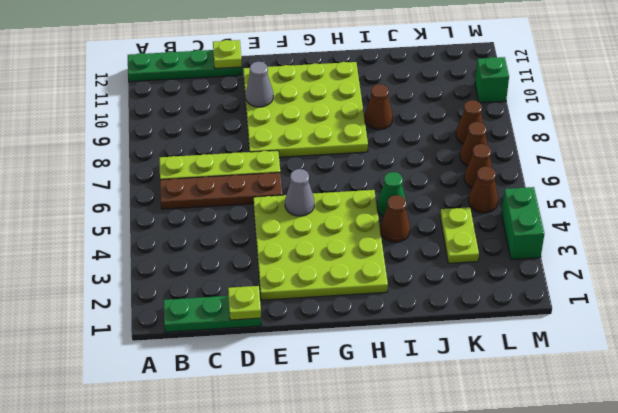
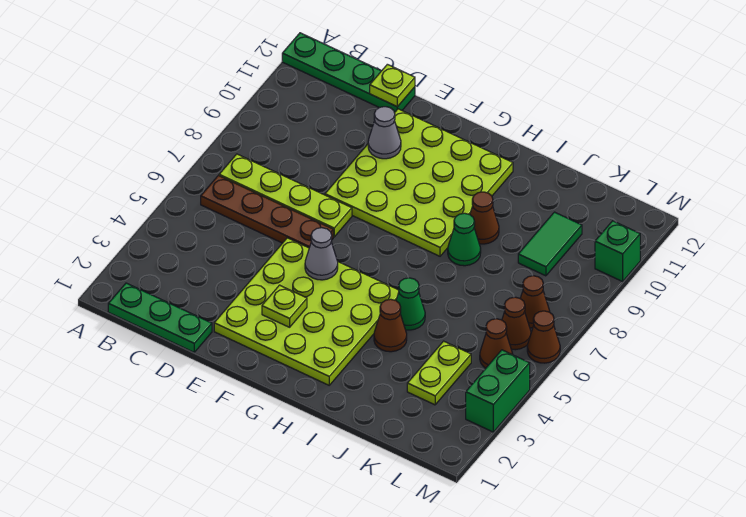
lime 1x1 plate [228,286,261,320] -> lime 1x1 plate moved to [262,285,307,327]
none -> green 1x1 cone [448,213,481,266]
none -> green 1x2 tile [518,212,582,276]
brown 1x1 cone [456,100,483,144] -> brown 1x1 cone moved to [527,311,560,363]

